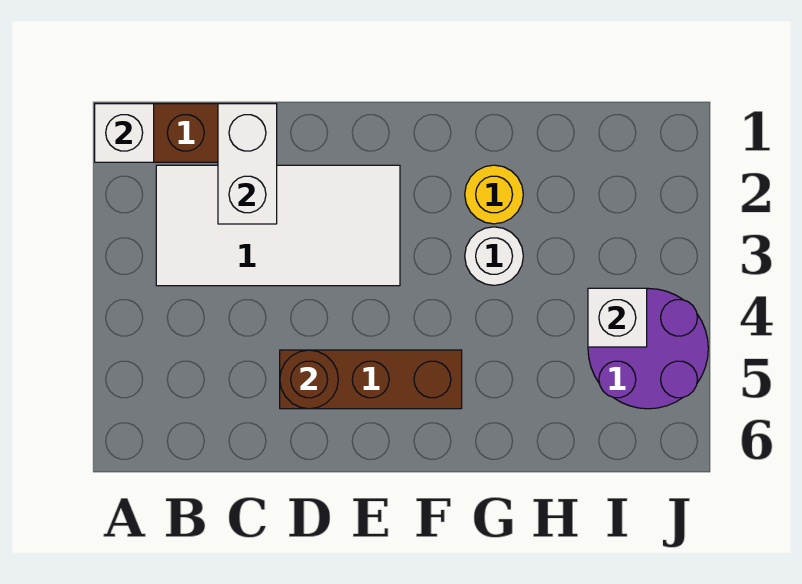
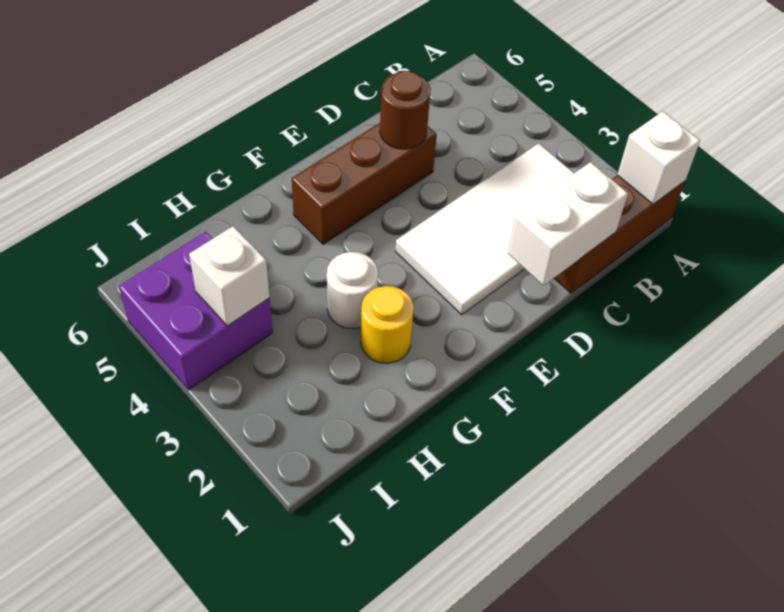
white 1x2 brick [218,104,277,224] -> white 1x2 brick turned to [508,162,628,286]
purple 2x2 round brick [588,288,708,409] -> purple 2x2 brick [119,232,273,390]

